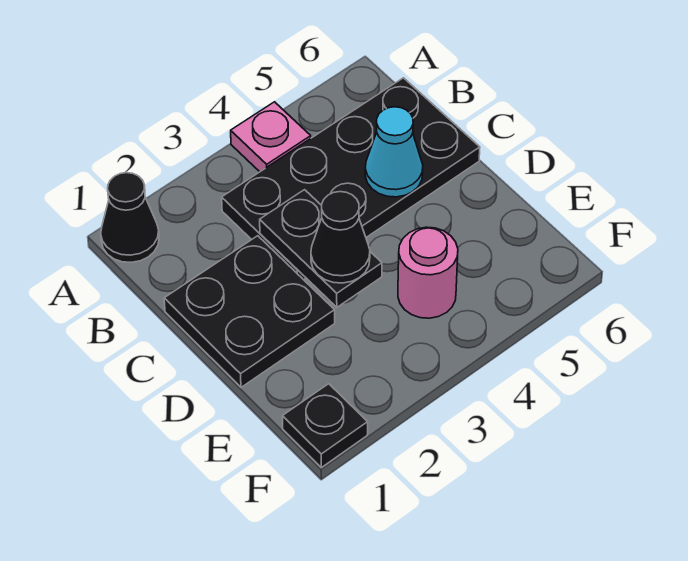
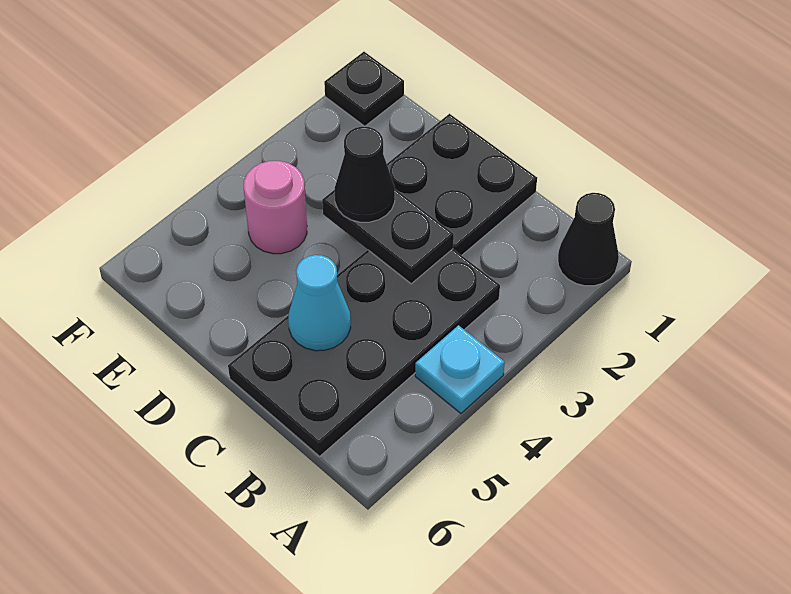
pink 1x1 plate [231,102,311,172] -> cyan 1x1 plate [415,325,505,413]

